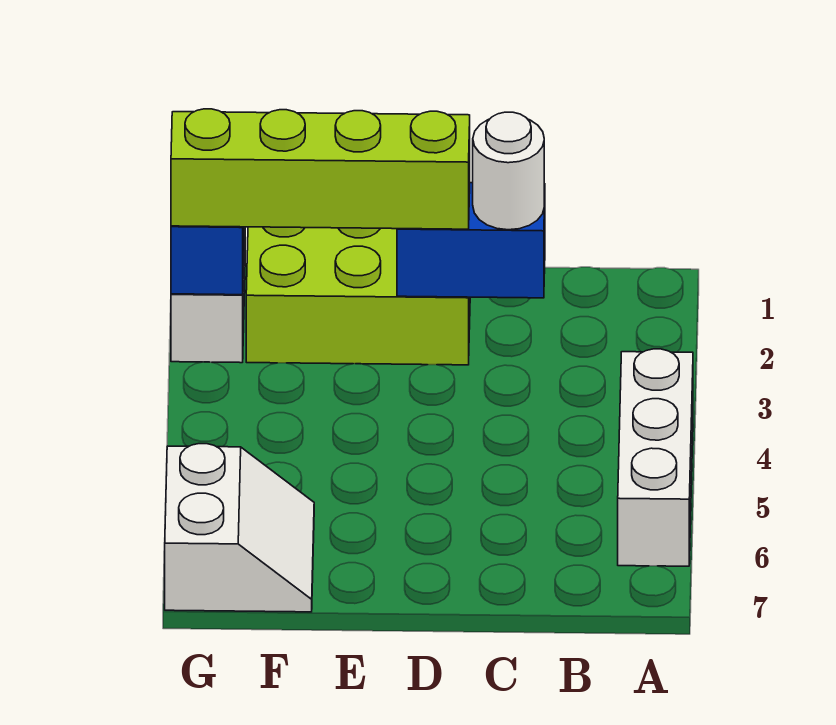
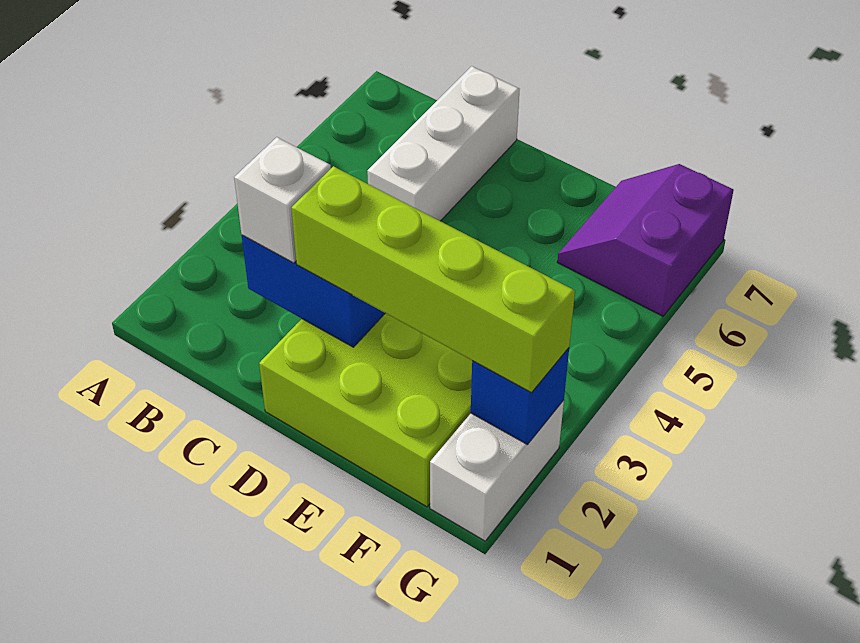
white 1x3 brick [618,349,693,566] -> white 1x3 brick moved to [367,66,520,221]
white 1x1 round brick [473,112,544,230] -> white 1x1 brick [234,137,331,263]
white 2x2 slope [165,444,314,612] -> purple 2x2 slope [557,164,734,316]

